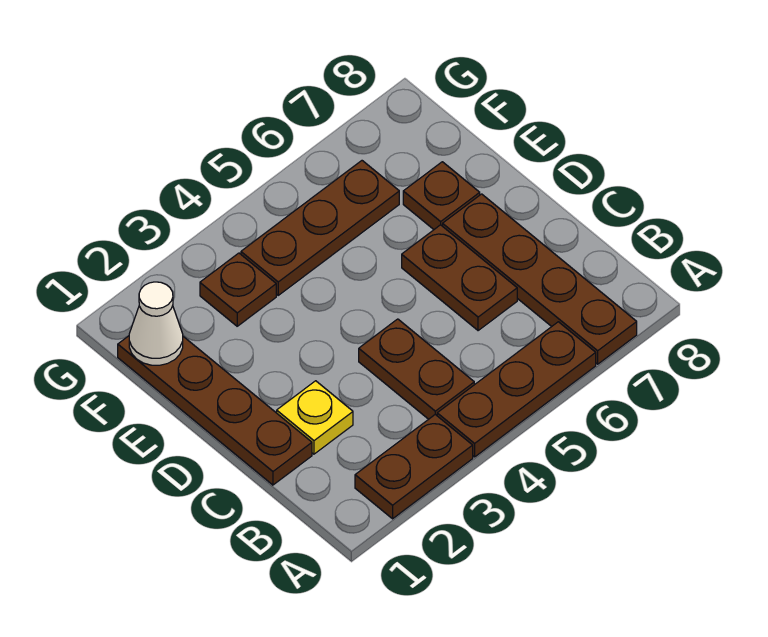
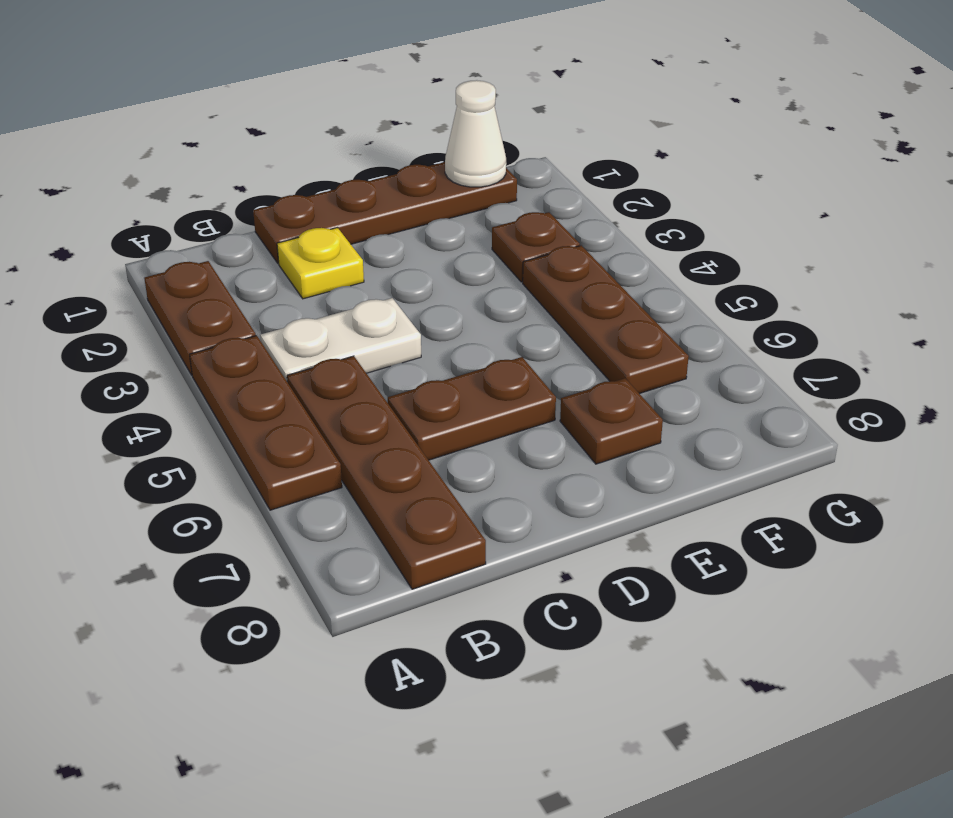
brown 1x4 plate [443,194,637,364] -> brown 1x4 plate turned to [287,356,486,589]
brown 1x2 plate [359,319,474,419] -> white 1x2 plate [260,298,421,381]

